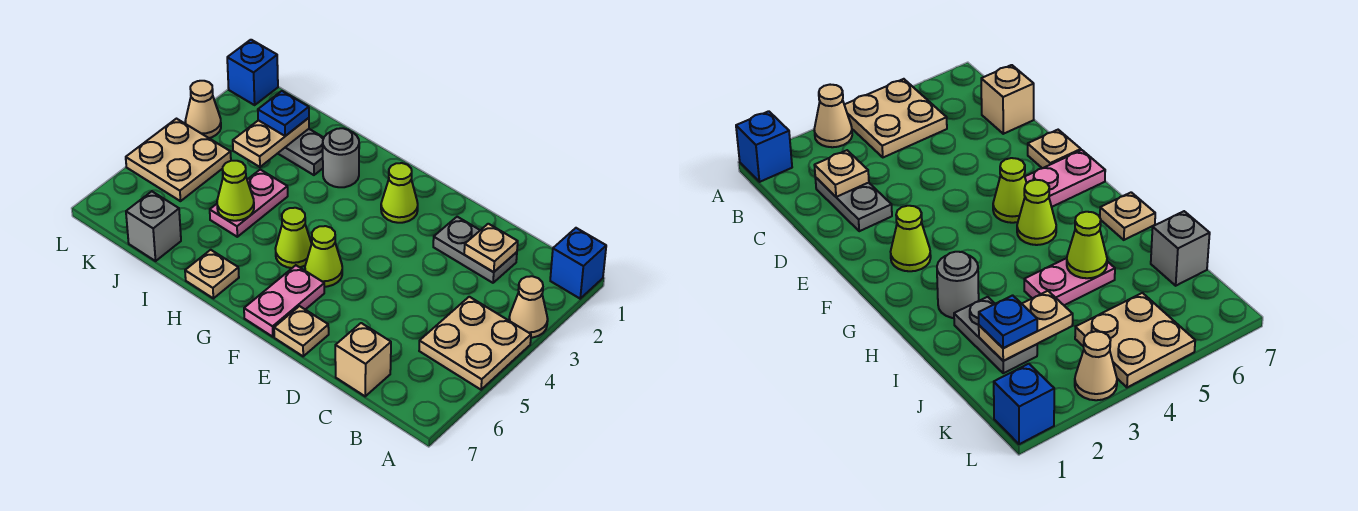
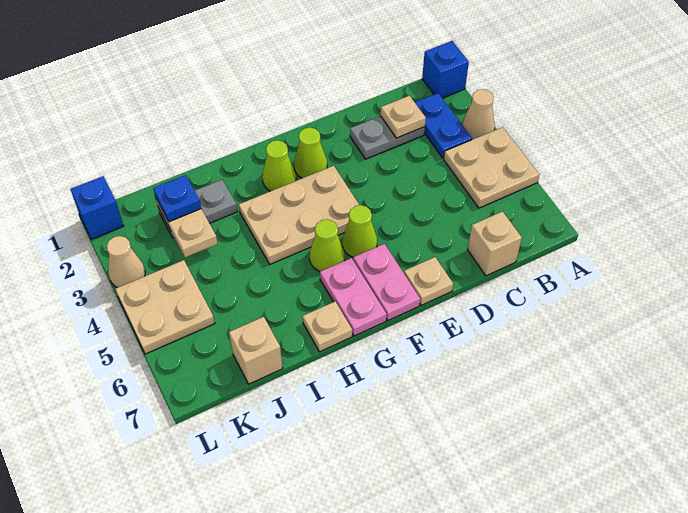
none -> blue 1x2 plate [415,93,472,158]
none -> tan 2x3 plate [239,166,359,264]
grey 1x1 round brick [323,128,359,187] -> none
pink 1x2 plate [210,170,288,237] -> pink 1x2 plate moved to [320,258,387,336]
lime 1x1 cone [217,161,254,221] -> lime 1x1 cone moved to [262,140,296,191]
grey 1x1 brick [126,191,181,261] -> tan 1x1 brick [229,317,283,384]

